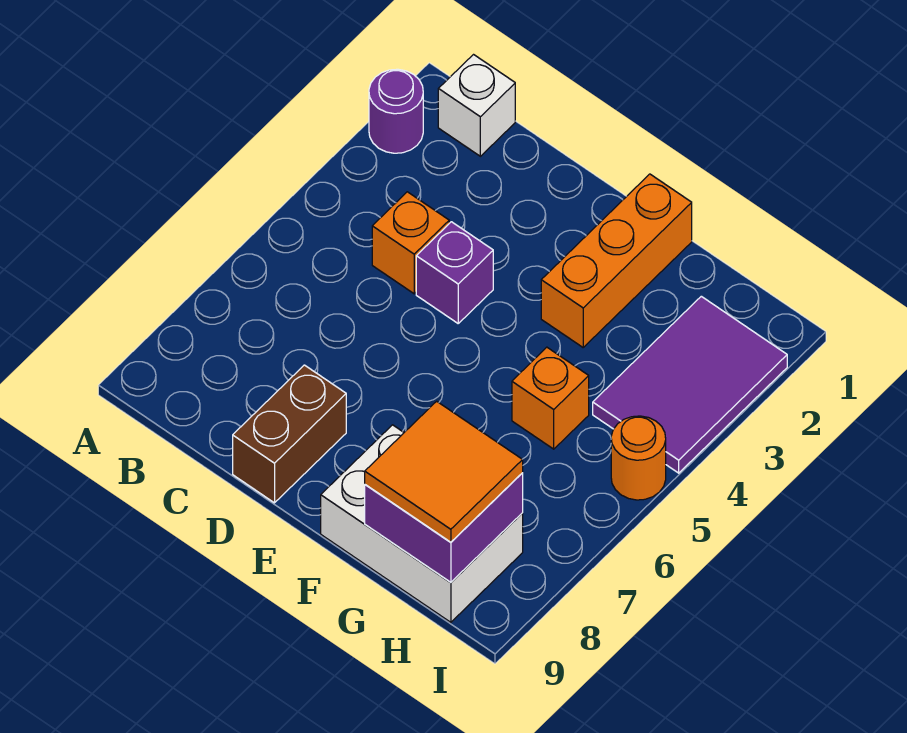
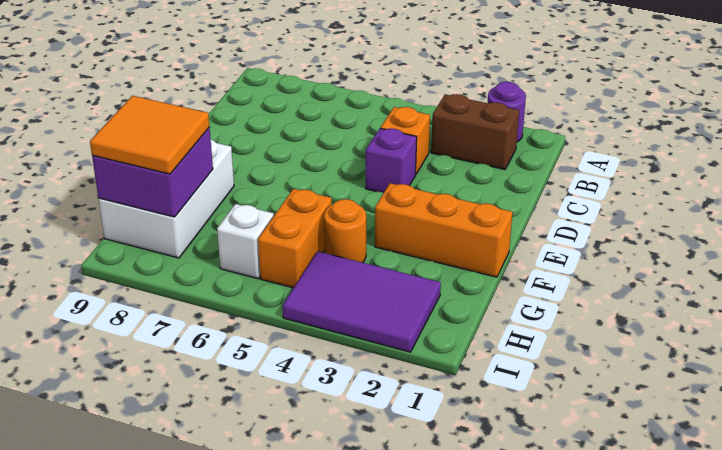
white 1x1 brick [438,55,515,156] -> white 1x1 brick moved to [217,204,274,279]
brown 1x2 brick [233,365,346,503] -> brown 1x2 brick moved to [431,94,519,170]
orange 1x1 brick [512,347,589,449] -> orange 1x2 brick [258,189,332,288]
orange 1x1 round brick [611,416,666,500] -> orange 1x1 round brick moved to [324,199,366,263]

